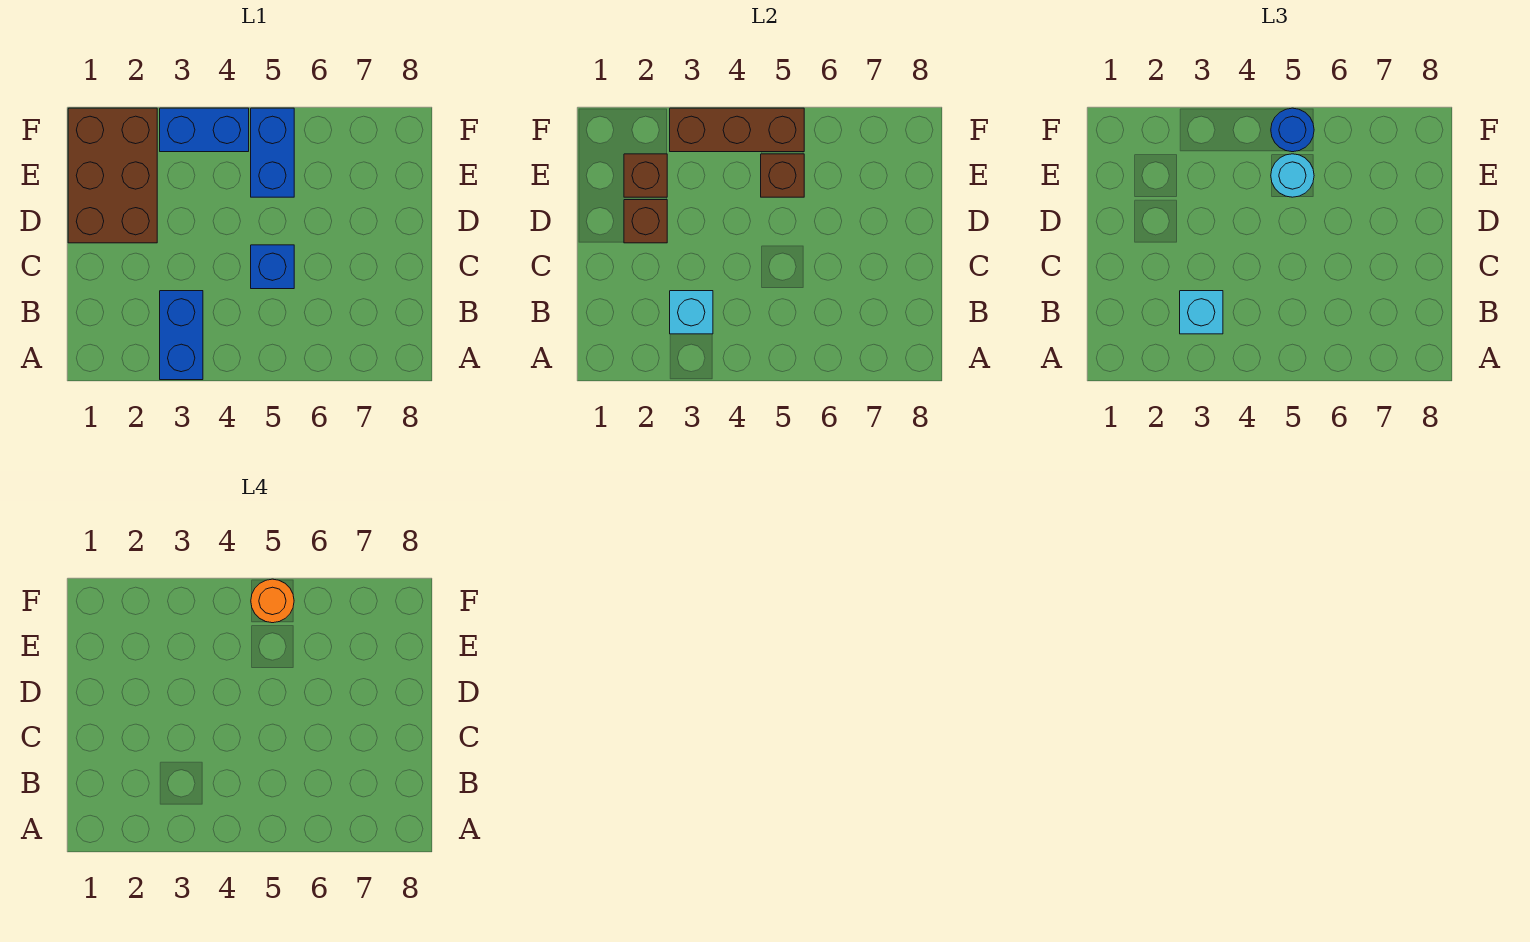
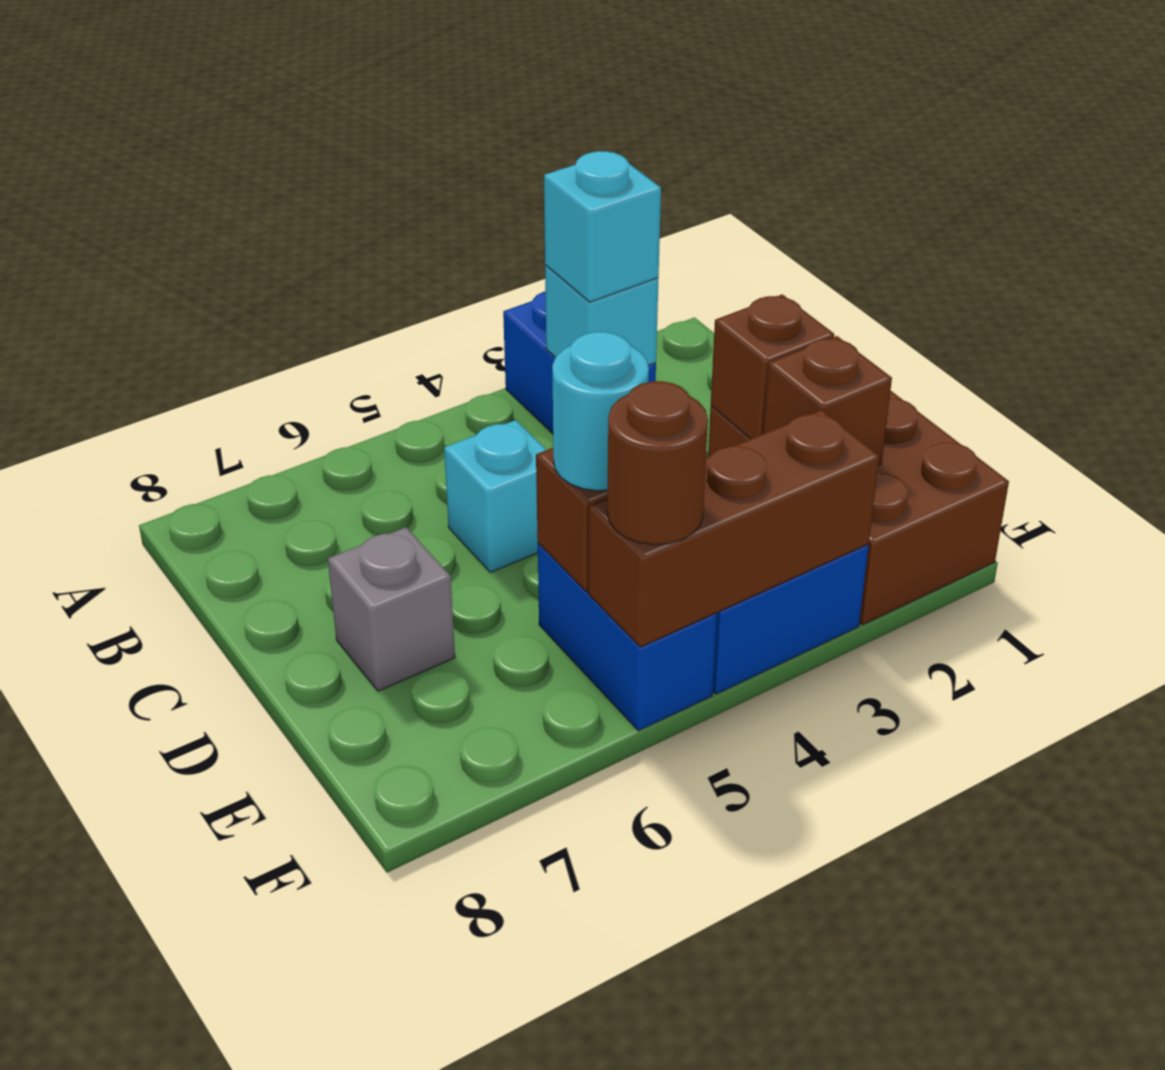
blue 1x1 brick [251,245,294,289] -> cyan 1x1 brick [444,420,546,573]
none -> grey 1x1 brick [328,527,455,691]
blue 1x1 round brick [1271,108,1314,152] -> brown 1x1 round brick [607,381,708,545]
orange 1x1 round brick [251,579,294,623] -> none

